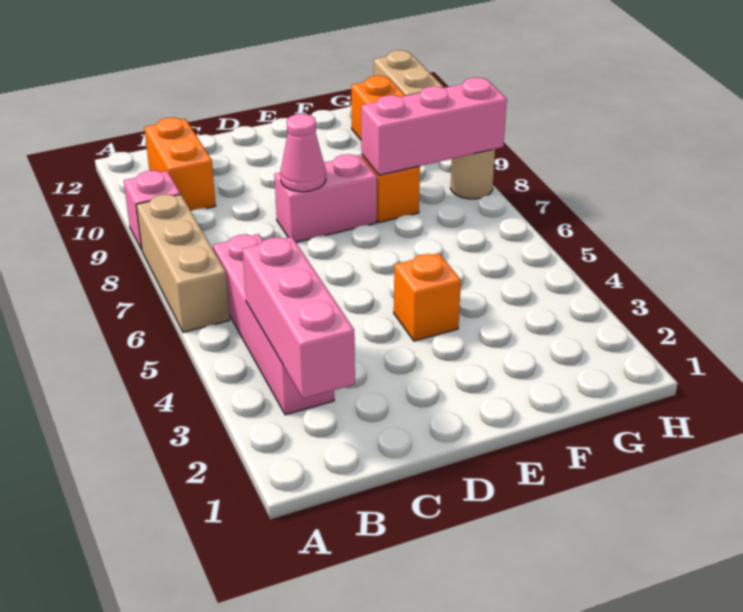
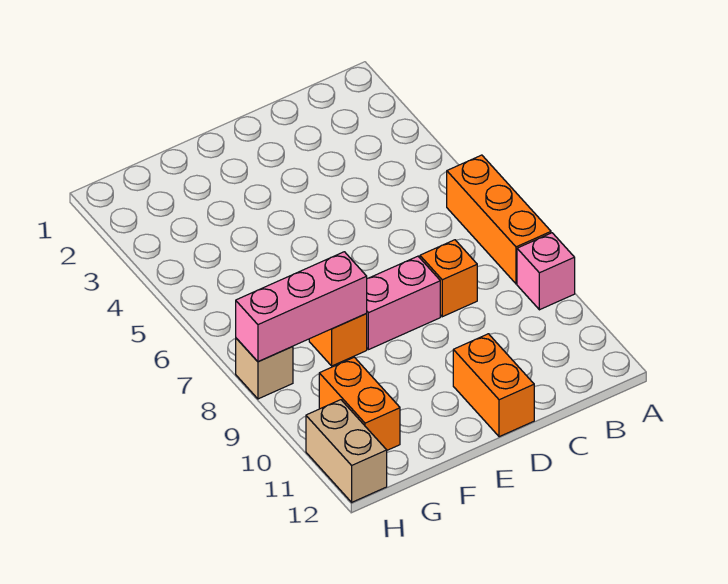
tan 1x3 brick [136,194,230,333] -> orange 1x3 brick [447,155,551,284]
pink 1x3 brick [242,237,355,399] -> none
pink 1x4 brick [213,234,334,415] -> none
orange 1x2 brick [144,117,216,211] -> orange 1x2 brick moved to [453,334,534,437]
pink 1x1 cone [280,114,326,192] -> none
orange 1x1 brick [394,253,461,341] -> orange 1x1 brick moved to [420,240,477,317]
tan 1x1 round brick [451,149,495,199] -> tan 1x1 brick [236,338,293,399]

